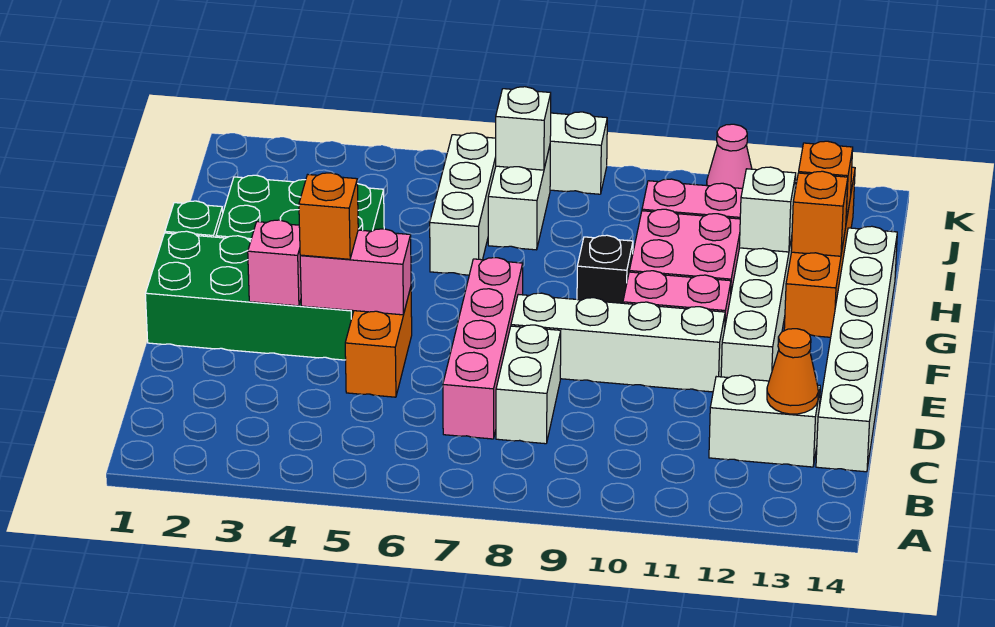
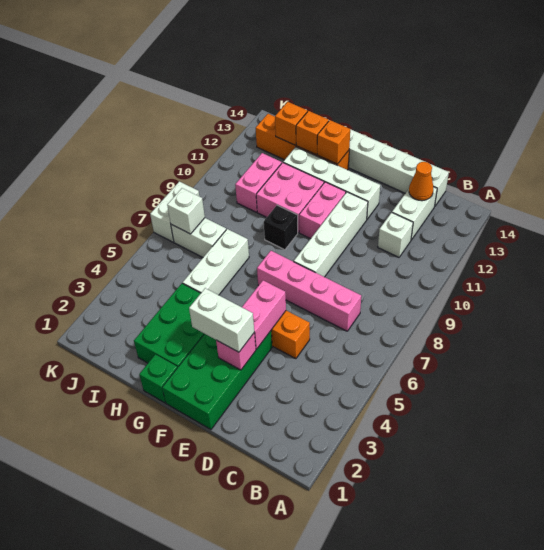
white 1x2 brick [496,325,561,444] -> white 1x2 brick moved to [189,288,254,352]
orange 1x1 brick [299,173,358,259] -> orange 1x1 brick moved to [317,120,350,164]
white 1x3 brick [430,133,496,275] -> white 1x3 brick turned to [183,229,249,295]
white 1x1 brick [739,167,796,252] -> white 1x1 brick moved to [378,212,413,257]
pink 1x1 cone [707,124,752,189] -> none

